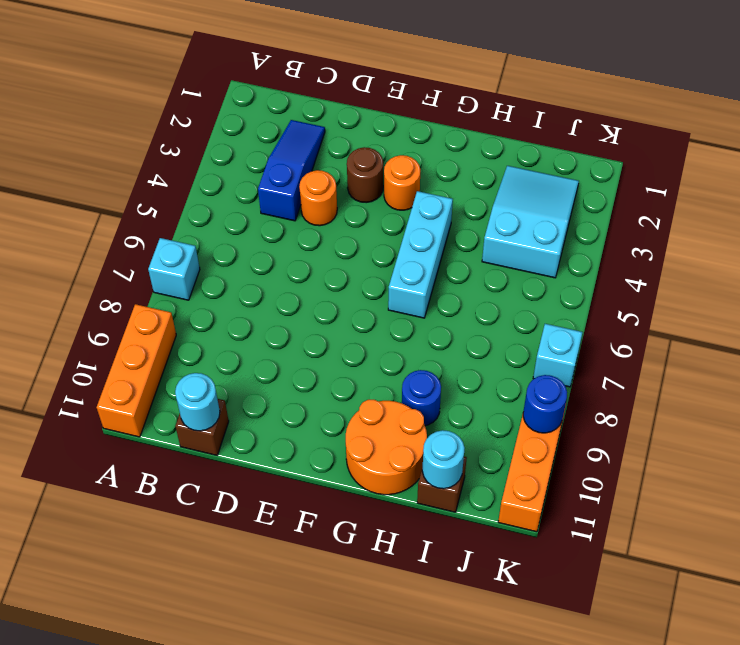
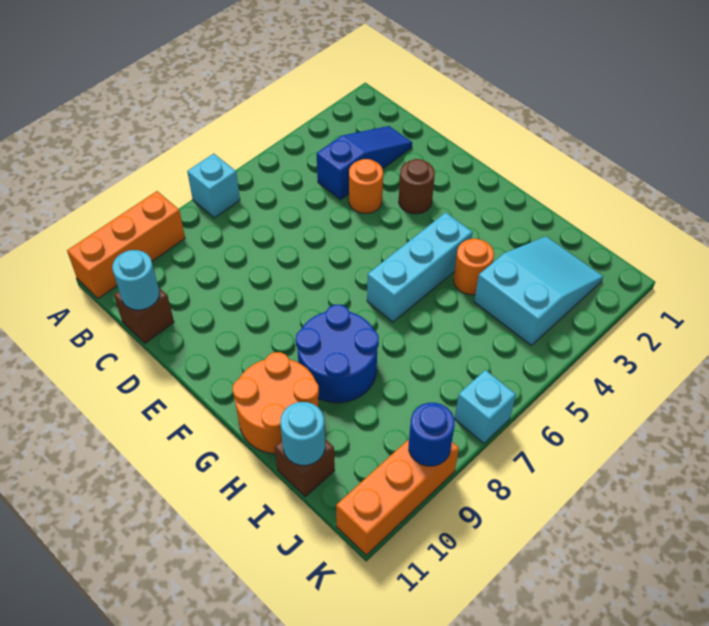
orange 1x1 round brick [384,155,420,210] -> orange 1x1 round brick moved to [454,239,494,295]
blue 1x1 round brick [402,370,441,426] -> blue 2x2 round brick [296,305,379,403]

